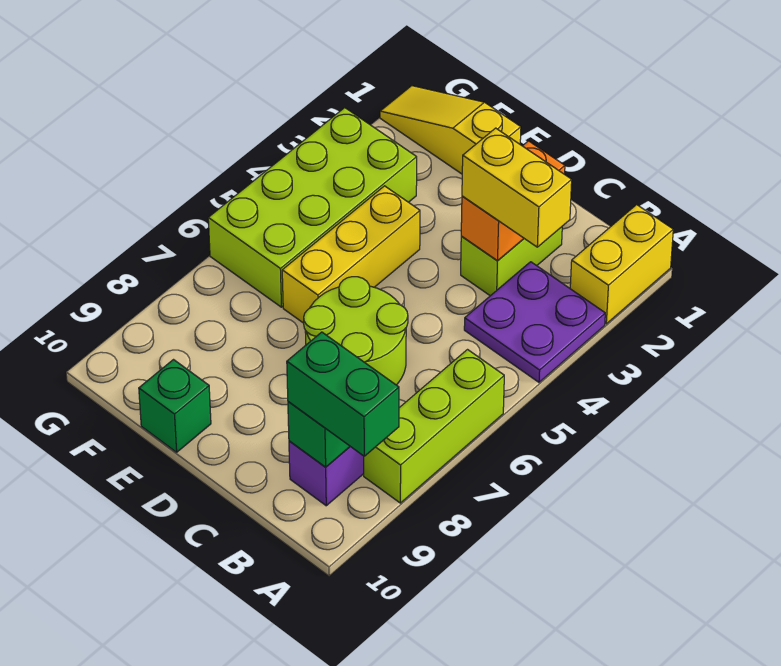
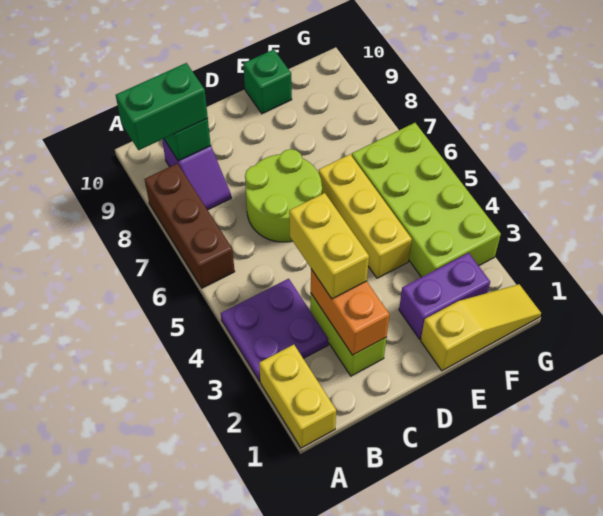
lime 1x3 brick [364,350,504,503] -> brown 1x3 brick [145,164,235,288]
yellow 1x2 brick [462,128,572,247] -> yellow 1x2 brick turned to [289,193,369,299]
none -> purple 1x2 brick [399,253,490,339]

